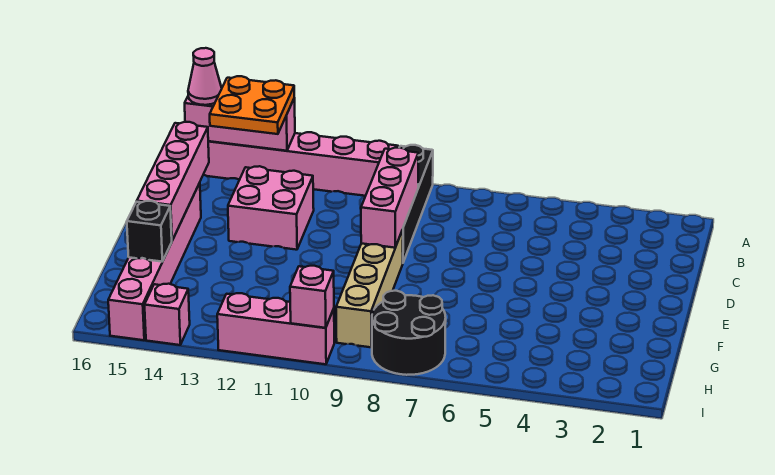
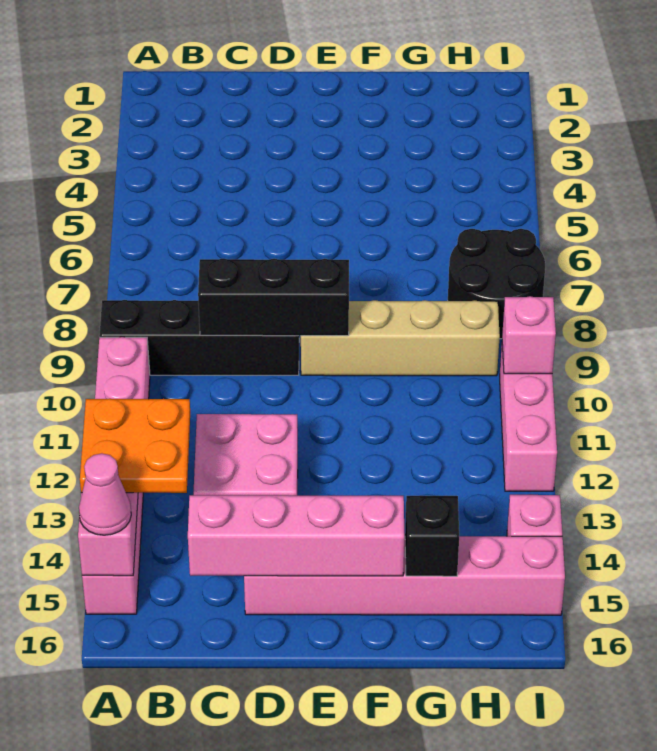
pink 1x3 brick [361,148,418,248] -> black 1x3 brick [198,259,349,336]

